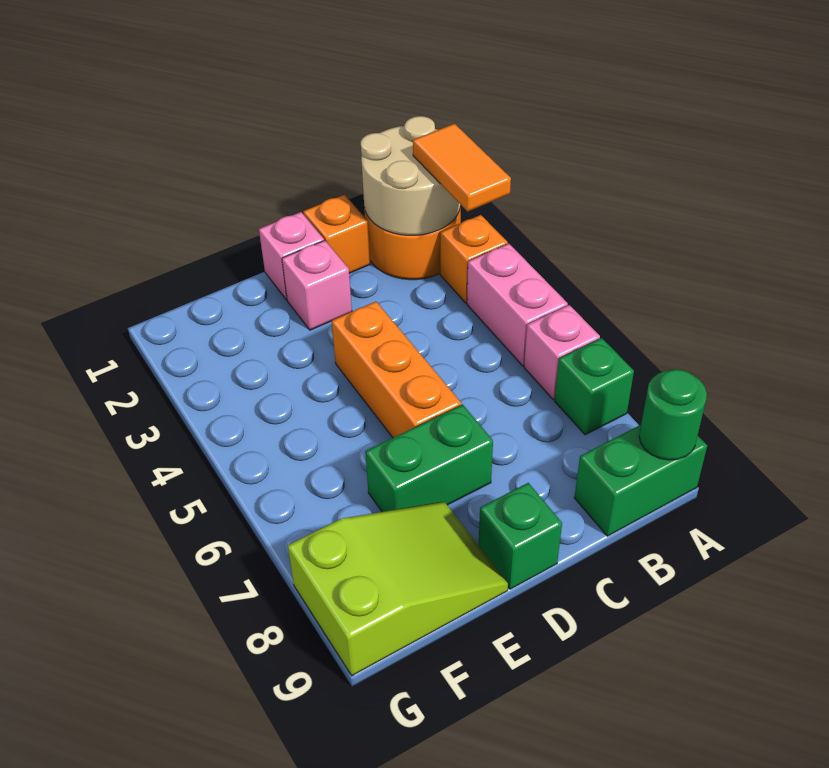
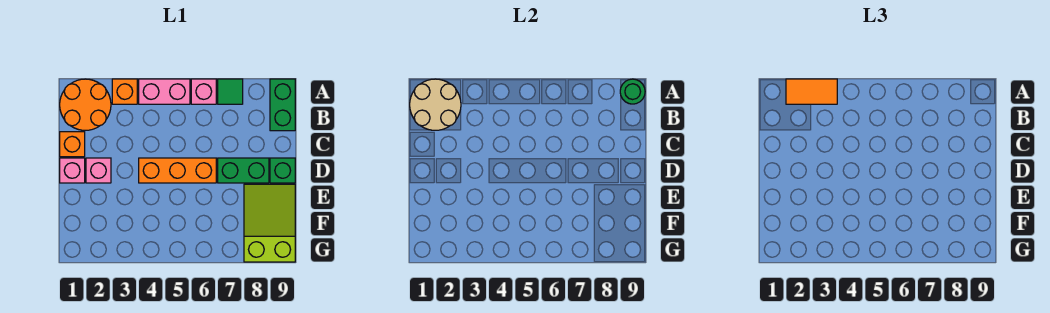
green 1x1 brick [555,338,634,435] -> green 1x1 tile [218,79,243,104]
green 1x2 brick [365,404,493,512] -> green 1x2 brick turned to [218,158,269,183]

